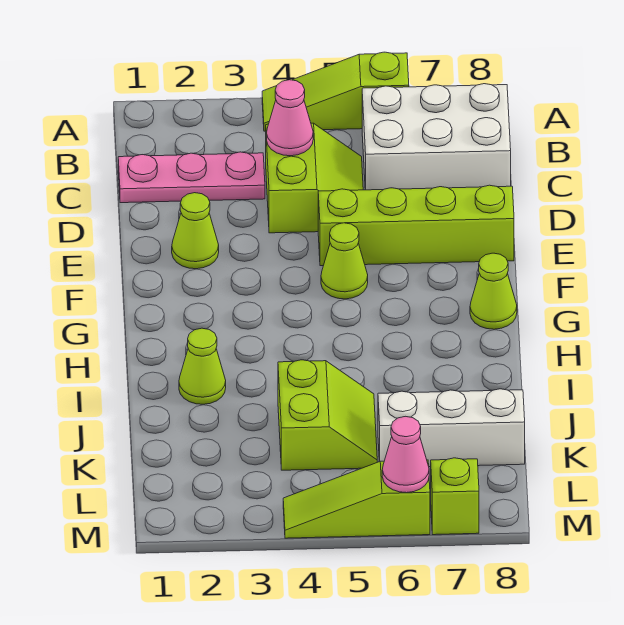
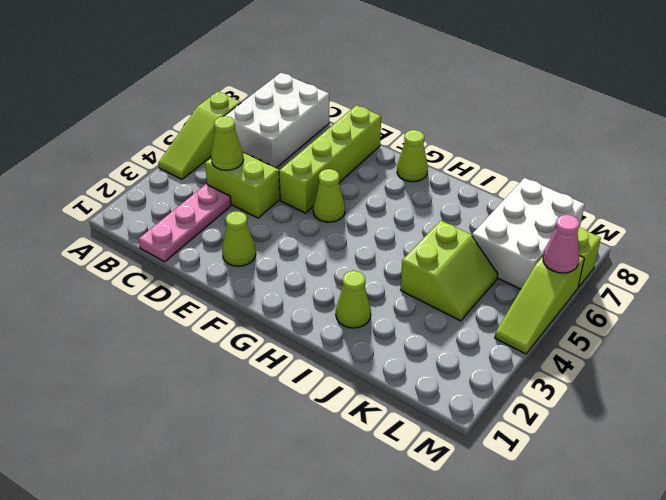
pink 1x1 cone [267,80,313,156] -> lime 1x1 cone [211,116,244,170]
lime 2x2 slope [278,360,377,470] -> lime 2x2 slope turned to [400,221,498,321]
white 1x3 brick [378,389,525,467] -> white 2x3 brick [472,178,585,289]

